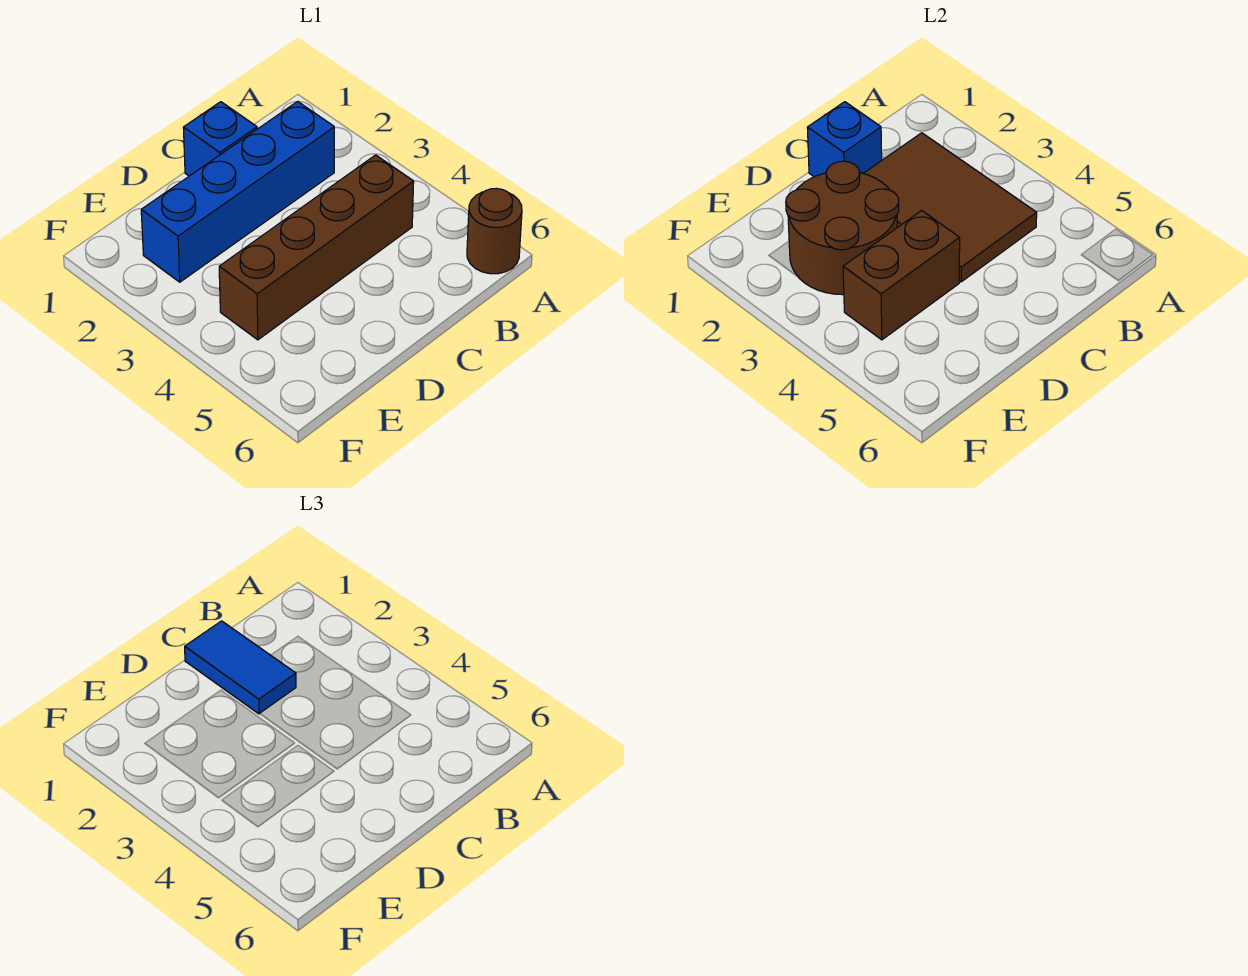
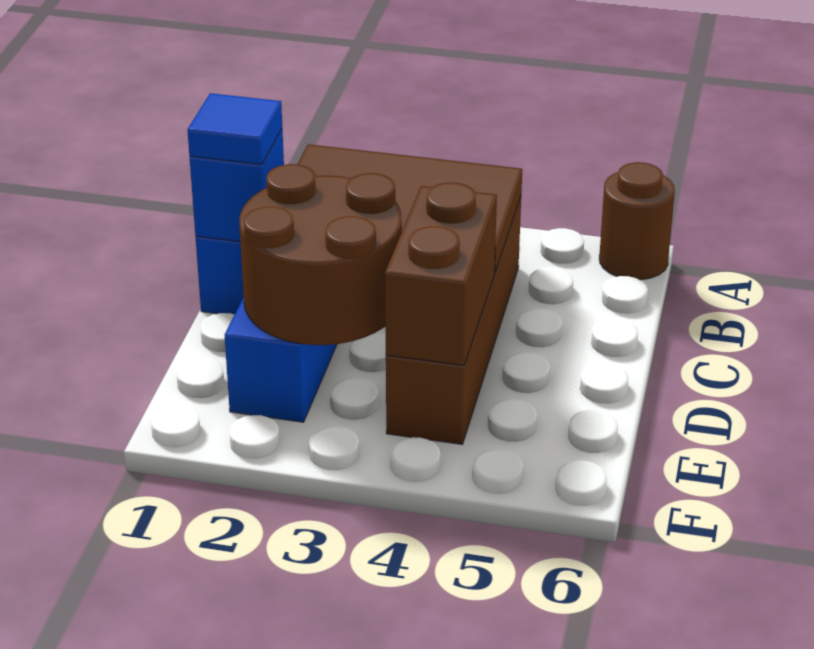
blue 1x2 tile [185,621,296,714] -> blue 1x1 tile [187,93,282,164]

